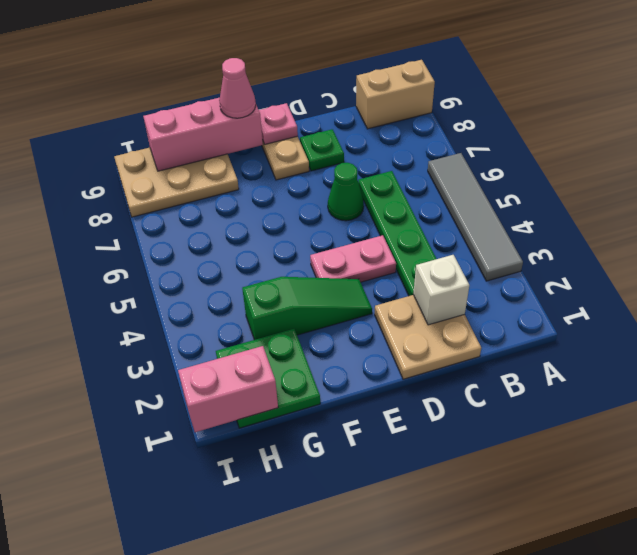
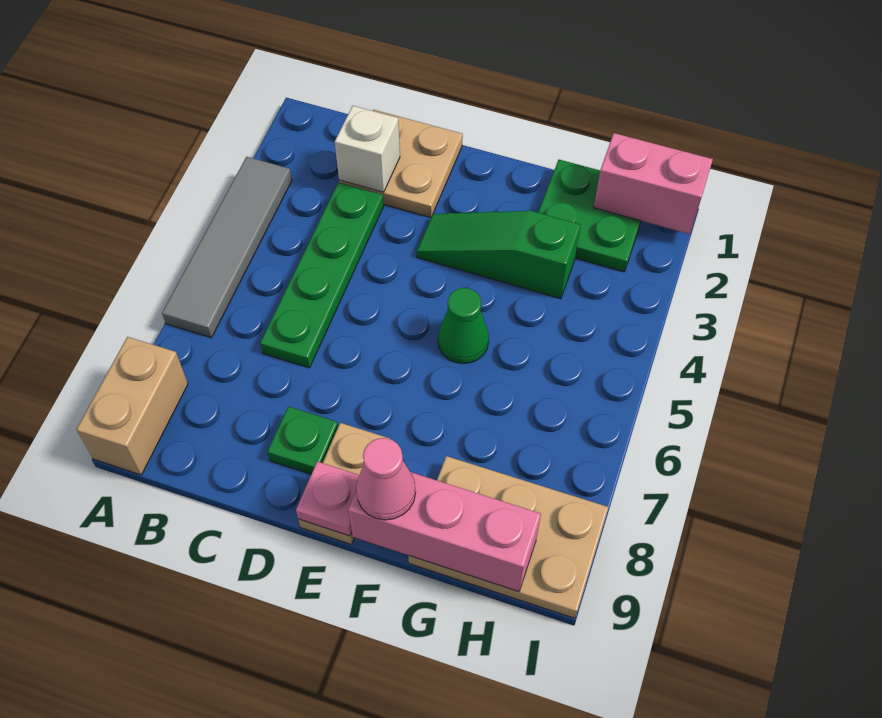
tan 1x2 brick [356,60,435,129] -> tan 1x2 brick turned to [76,337,188,475]
pink 1x2 plate [310,235,396,282] -> none
green 1x1 cone [328,163,364,221] -> green 1x1 cone moved to [438,288,489,364]

